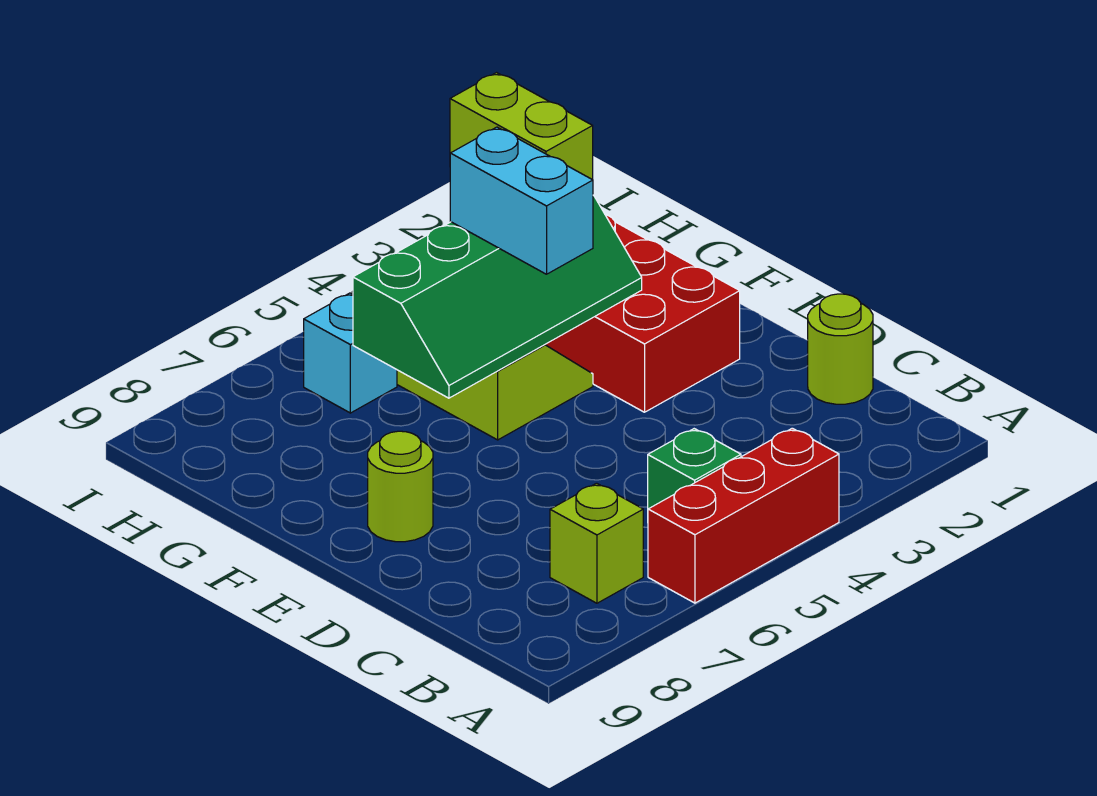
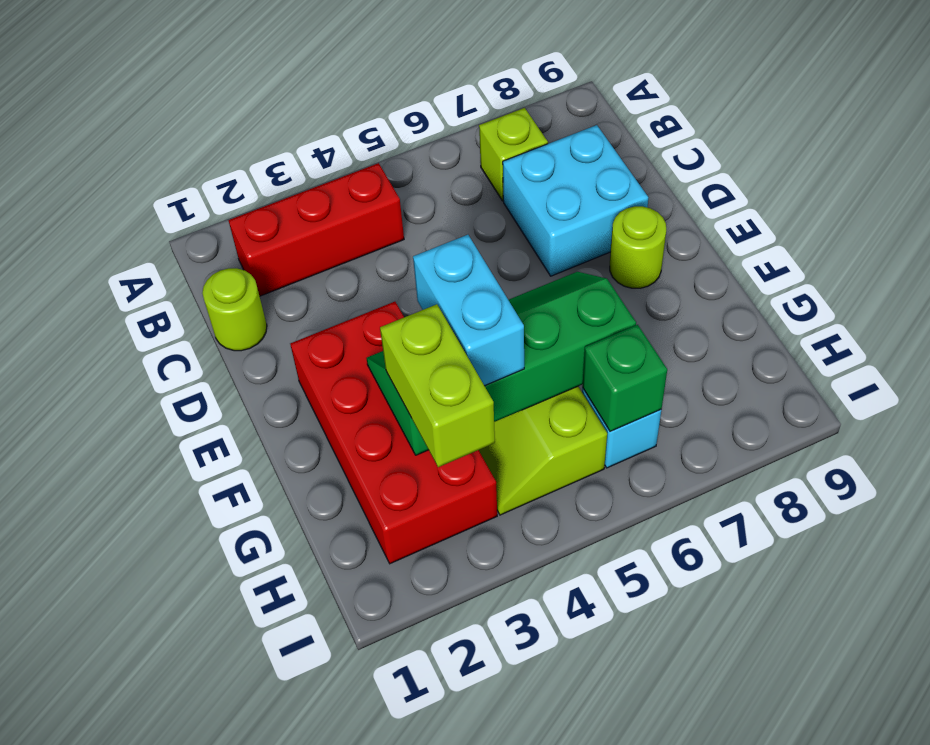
red 1x3 brick [648,428,839,603] -> red 1x3 brick moved to [228,163,404,296]
green 1x1 brick [648,429,741,509] -> green 1x1 brick moved to [582,325,667,432]
none -> cyan 2x2 brick [503,125,648,276]

